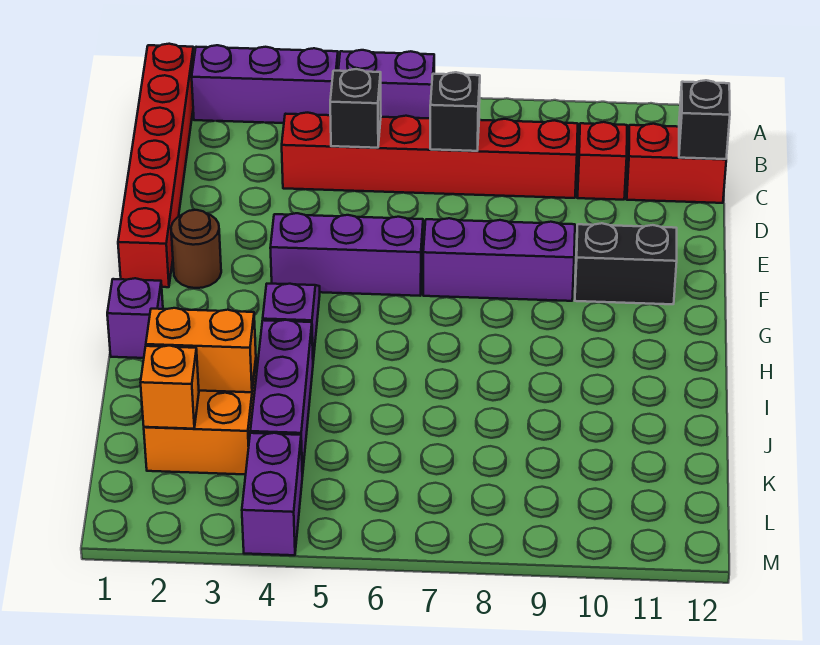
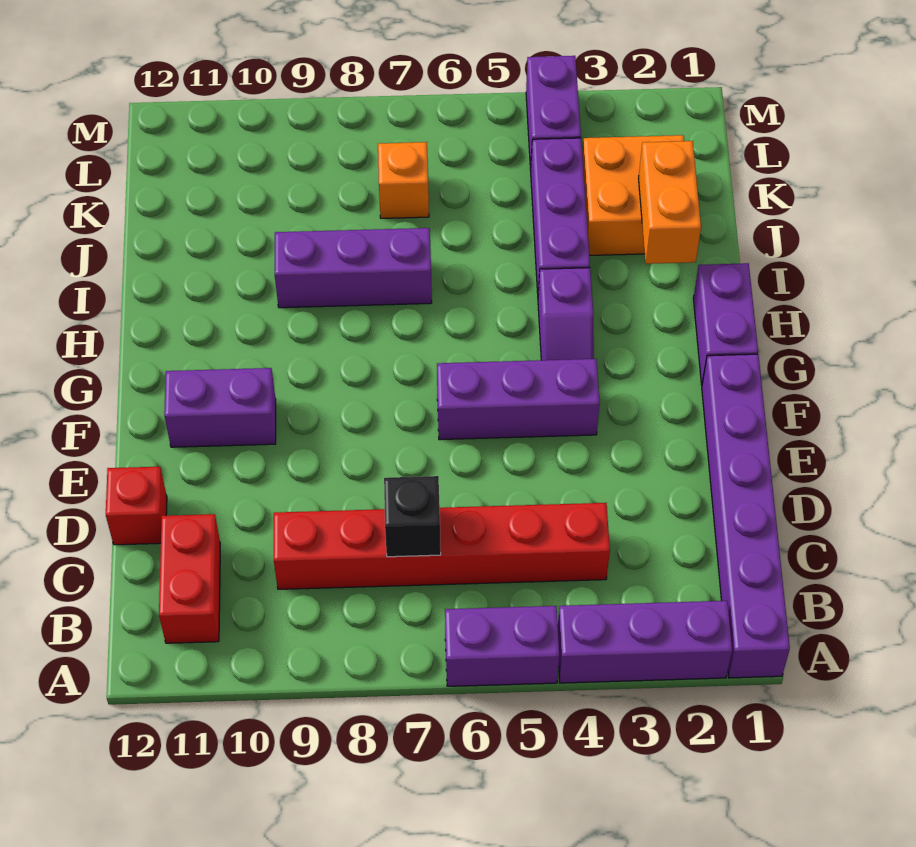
red 1x6 brick [118,44,194,287] -> purple 1x6 brick [702,354,790,678]
black 1x1 brick [330,69,381,148] -> none
red 1x1 brick [578,122,627,200] -> red 1x1 brick moved to [106,467,167,545]
red 1x2 brick [627,124,726,203] -> red 1x2 brick turned to [159,514,220,643]
black 1x1 brick [679,80,730,159] -> none
brown 1x1 round brick [171,210,221,288] -> none
purple 1x3 brick [423,218,575,301] -> purple 1x3 brick moved to [275,228,432,308]
black 1x2 brick [575,223,677,304] -> purple 1x2 brick [164,368,276,447]
purple 1x1 brick [107,278,163,358] -> purple 1x2 brick [693,263,758,385]
orange 1x2 brick [146,308,256,392] -> orange 1x2 brick turned to [639,141,701,264]
orange 1x1 brick [141,346,199,429] -> orange 1x1 brick moved to [378,142,429,218]

